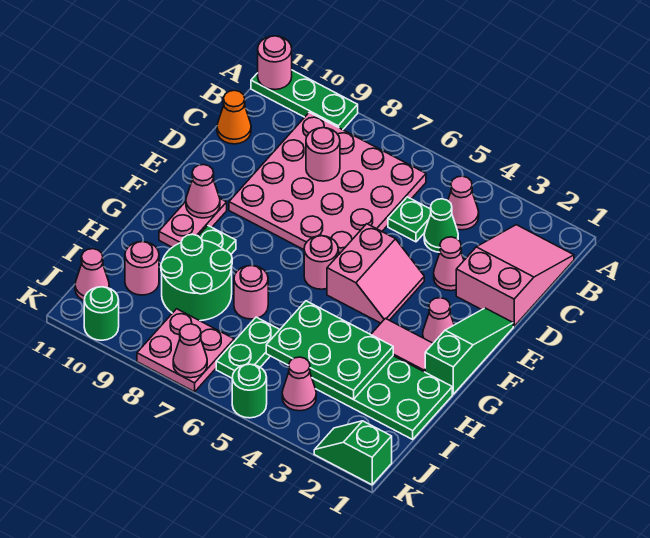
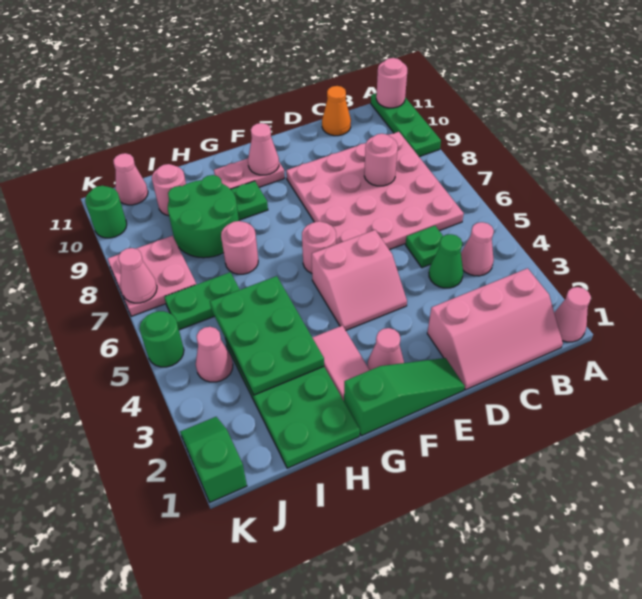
pink 2x3 slope [456,225,574,326] -> pink 2x3 slope turned to [427,268,563,390]
pink 1x1 cone [434,237,464,291] -> pink 1x1 cone moved to [554,287,591,342]

